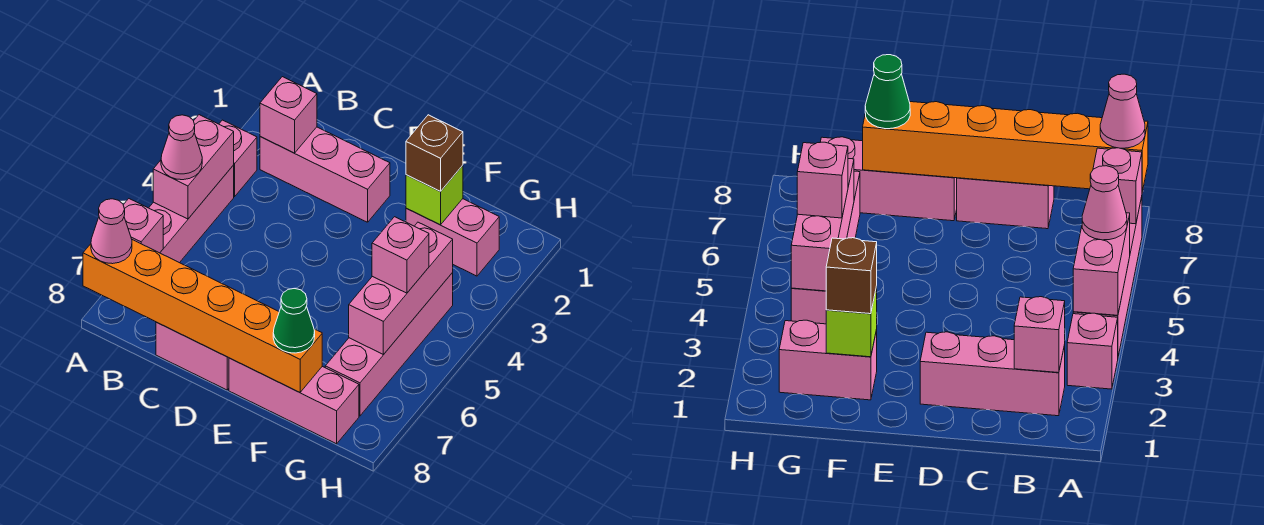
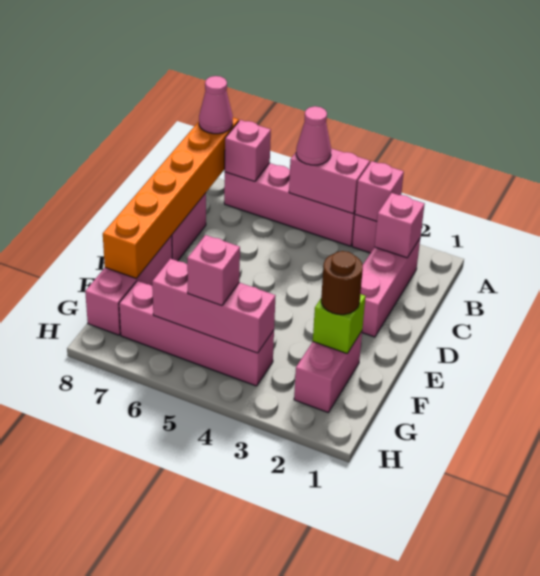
none -> pink 1x1 brick [355,161,404,221]
brown 1x1 brick [406,115,463,191] -> brown 1x1 round brick [321,251,363,315]
green 1x1 cone [273,288,315,353] -> none

